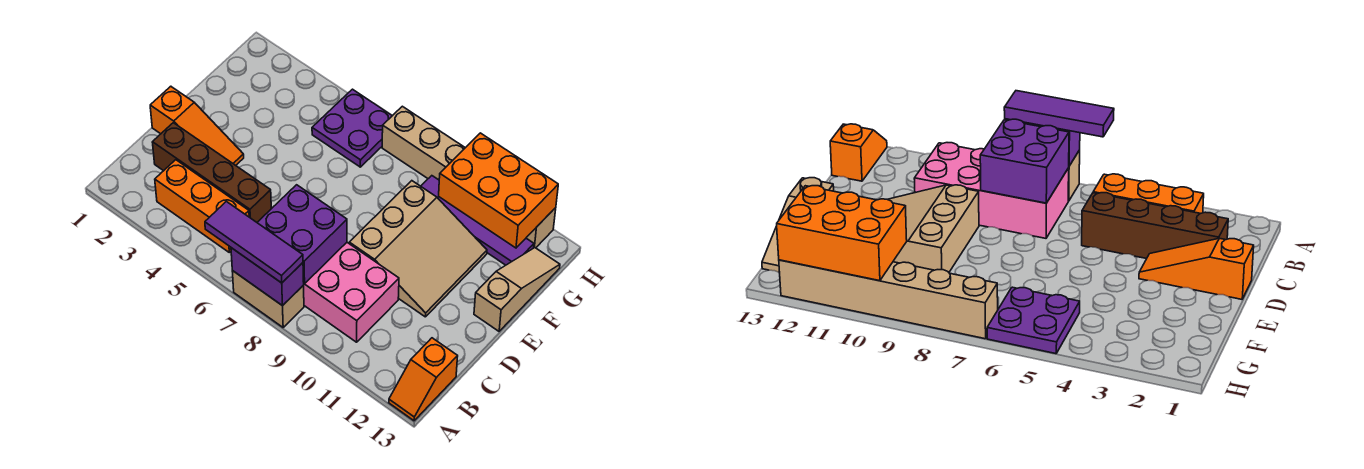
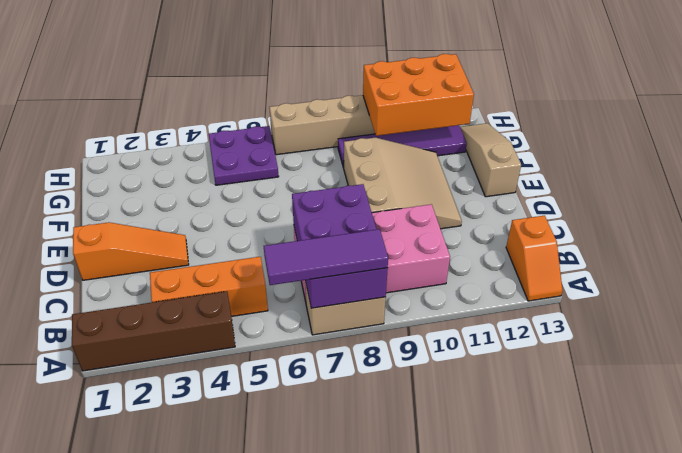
brown 1x4 brick [152,123,271,222] -> brown 1x4 brick moved to [72,291,235,371]

